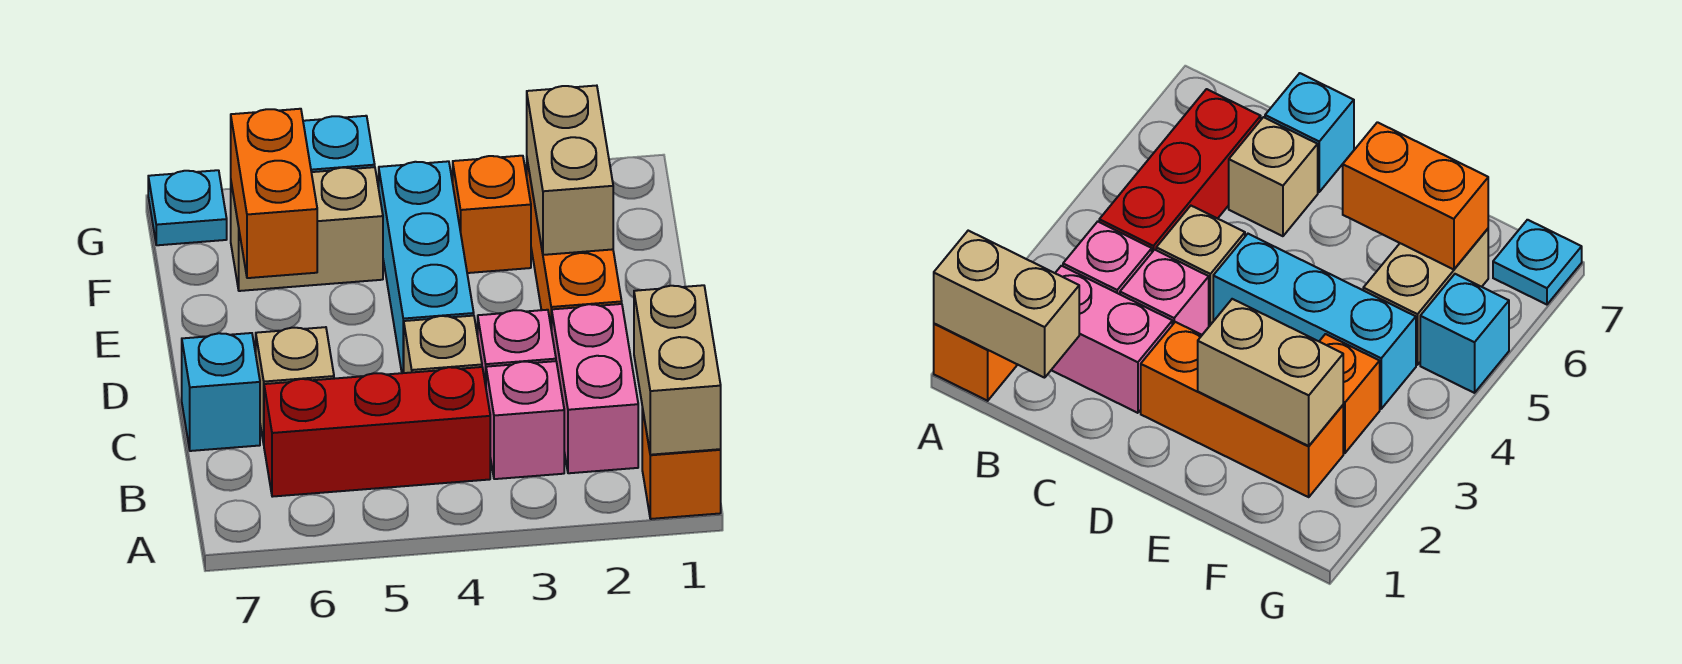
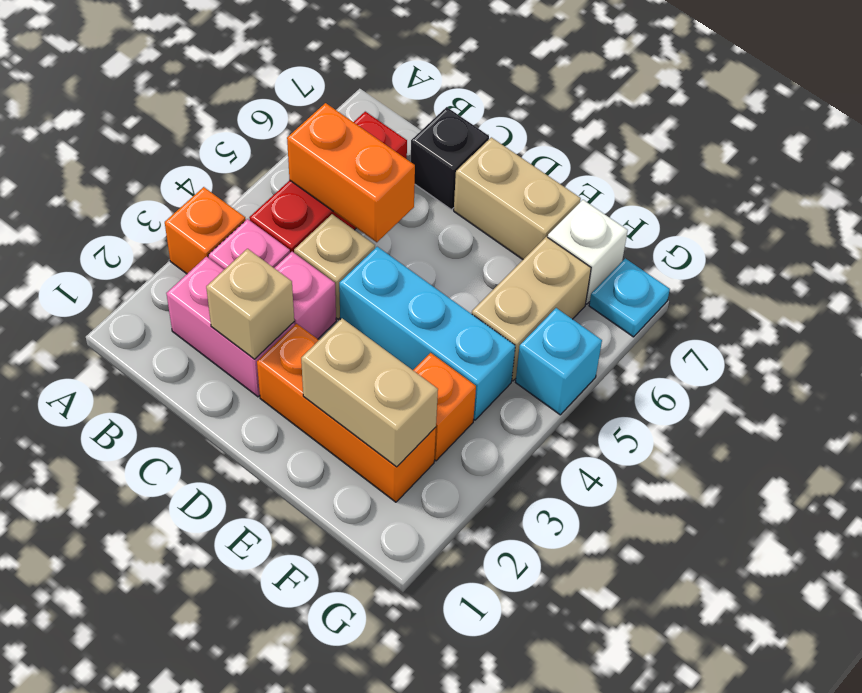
orange 1x1 brick [642,408,721,519] -> orange 1x1 brick moved to [165,187,246,274]
tan 1x2 brick [634,285,721,455] -> tan 1x2 brick moved to [454,137,581,259]
tan 1x1 brick [256,327,334,444] -> tan 1x1 brick moved to [206,249,294,359]
cyan 1x1 brick [182,333,260,451] -> black 1x1 brick [410,107,489,210]
orange 1x2 brick [231,109,317,278] -> orange 1x2 brick moved to [287,103,415,242]
none -> white 1x1 brick [548,200,628,304]

